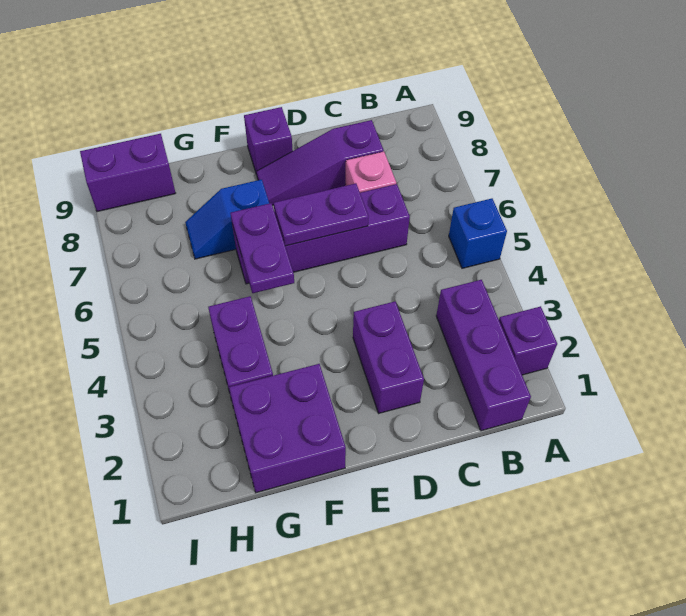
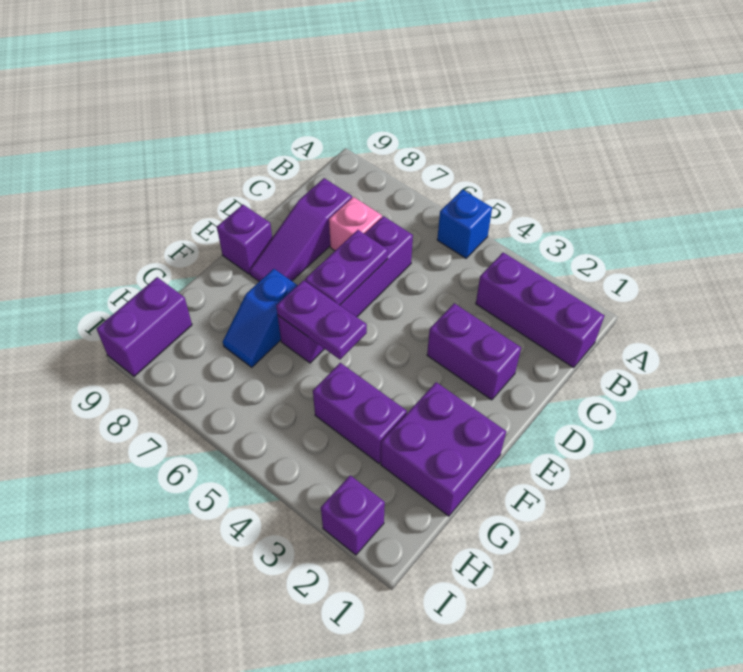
purple 1x1 brick [499,306,557,375] -> purple 1x1 brick moved to [321,475,385,555]

